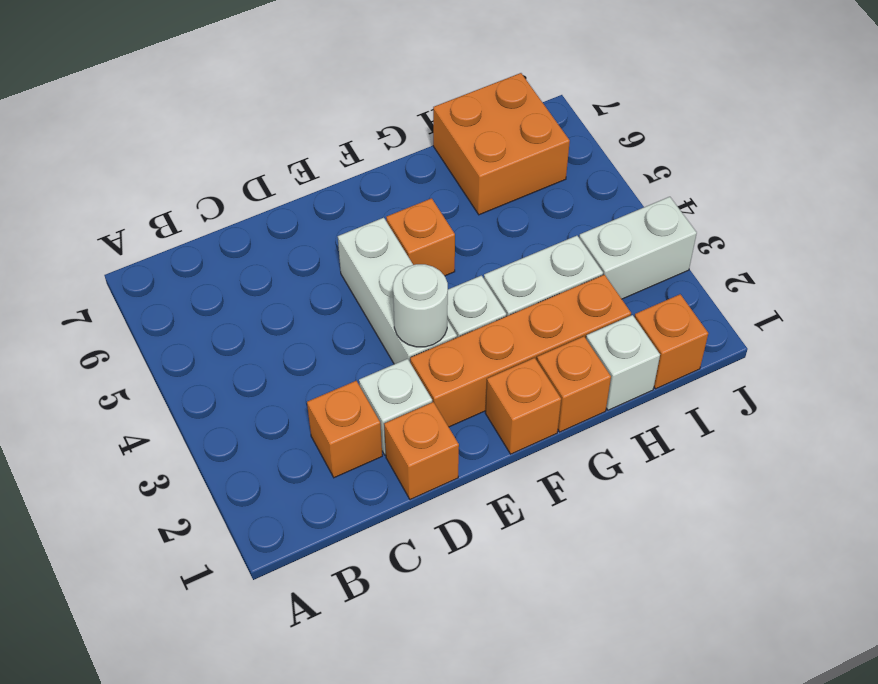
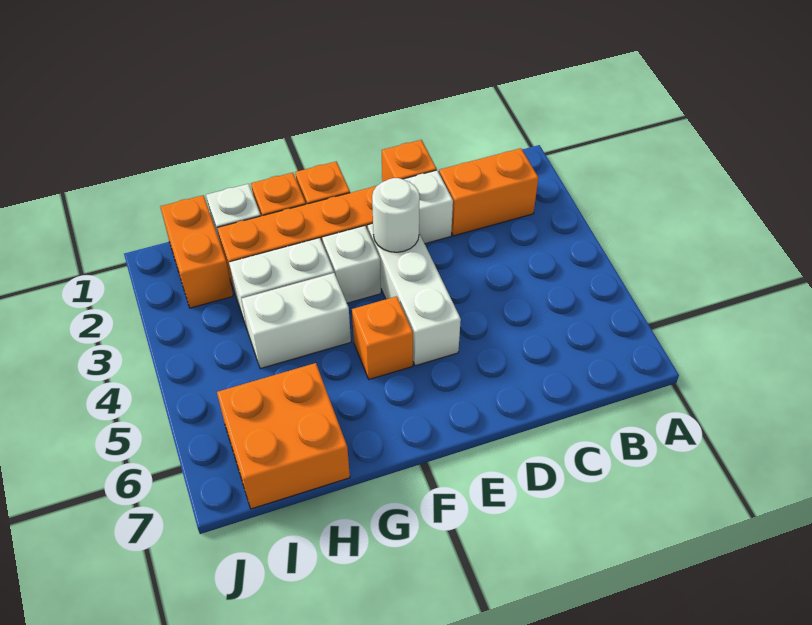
orange 1x1 brick [307,381,382,478] -> orange 1x2 brick [439,148,538,236]
orange 1x1 brick [634,294,708,389] -> orange 1x2 brick [160,195,233,308]
white 1x2 brick [579,197,697,299] -> white 1x2 brick moved to [241,273,351,369]

